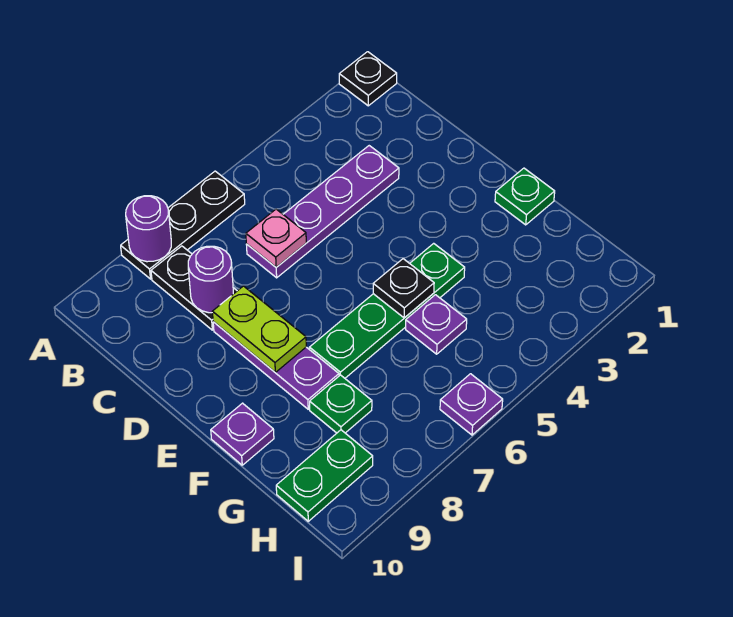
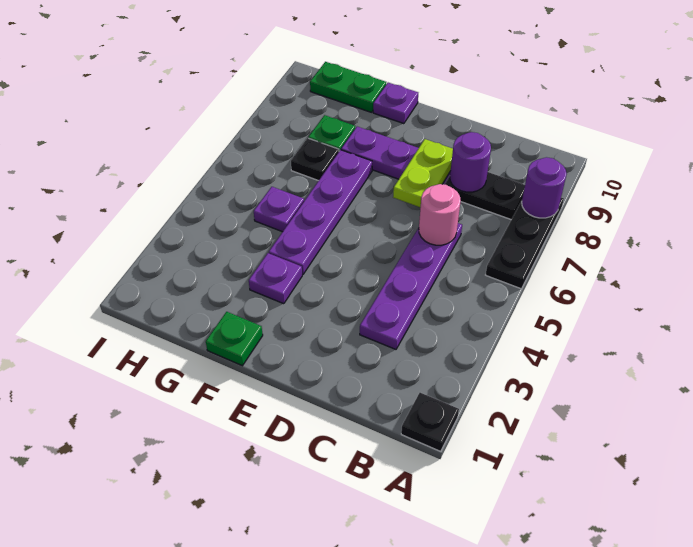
pink 1x1 plate [246,209,306,267] -> pink 1x1 round brick [419,184,461,245]
lime 1x2 plate [212,286,306,372] -> lime 1x2 plate turned to [393,139,453,208]
green 1x4 plate [310,243,465,378] -> purple 1x4 plate [269,150,372,275]
black 1x1 plate [373,259,434,318] -> black 1x1 plate moved to [291,138,339,181]
green 1x2 plate [276,430,373,521] -> green 1x2 plate turned to [310,62,386,112]
purple 1x1 plate [440,374,503,435] -> purple 1x1 plate moved to [249,253,302,304]

